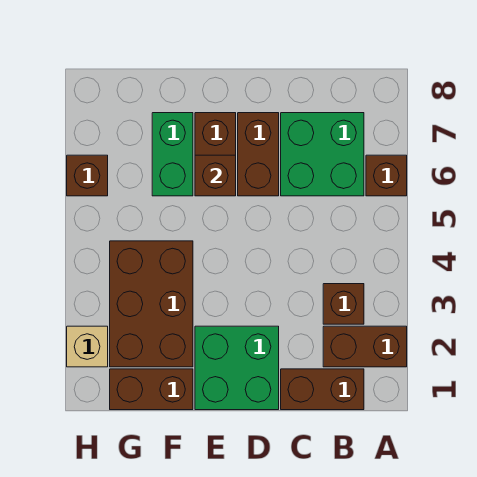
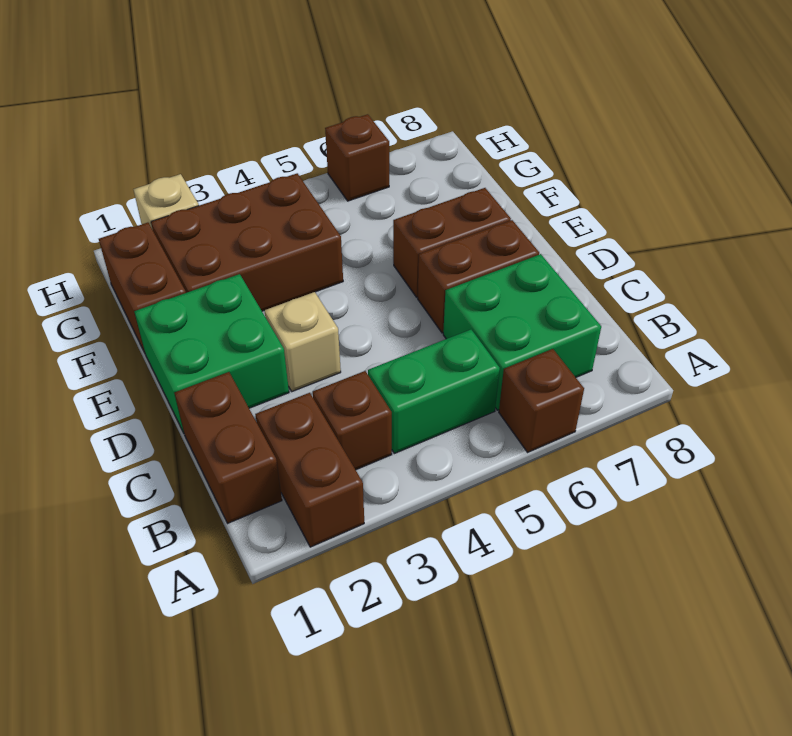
none -> tan 1x1 brick [264,292,341,391]
brown 1x1 brick [195,155,236,196] -> none
green 1x2 brick [152,113,193,196] -> green 1x2 brick moved to [368,330,500,453]

